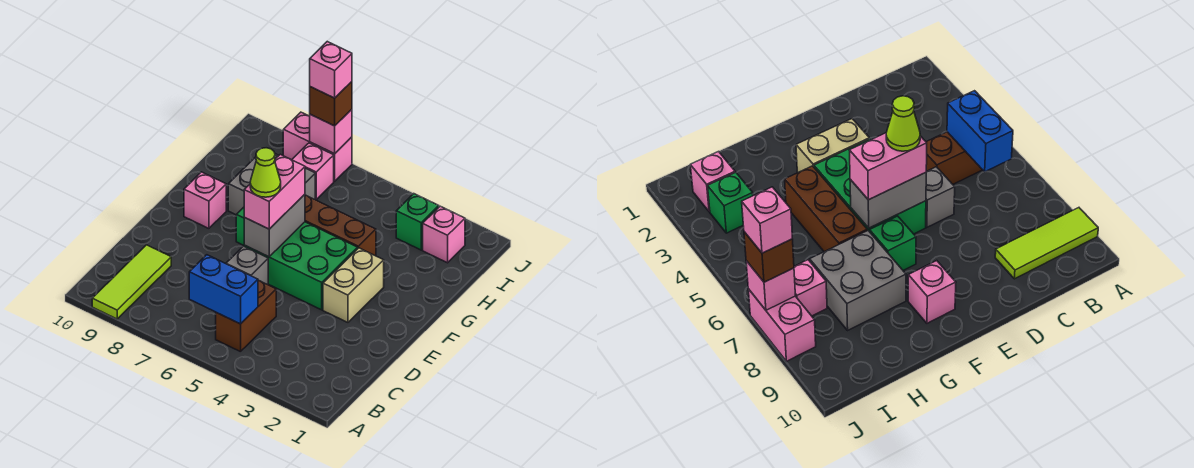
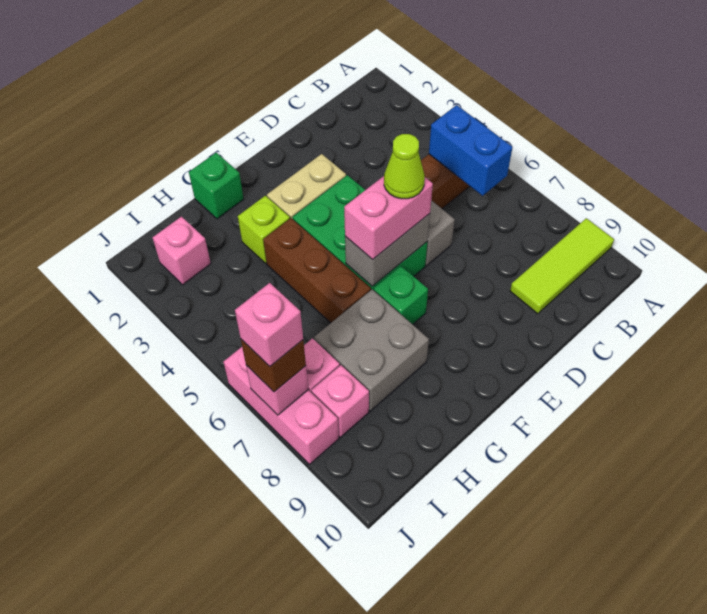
pink 1x1 brick [184,172,226,228] -> pink 1x1 brick moved to [311,365,369,437]
none -> lime 1x1 brick [238,196,290,263]
green 1x1 brick [396,194,439,250] -> green 1x1 brick moved to [189,153,244,219]
pink 1x2 brick [283,112,352,181] -> pink 1x3 brick [223,347,339,464]

